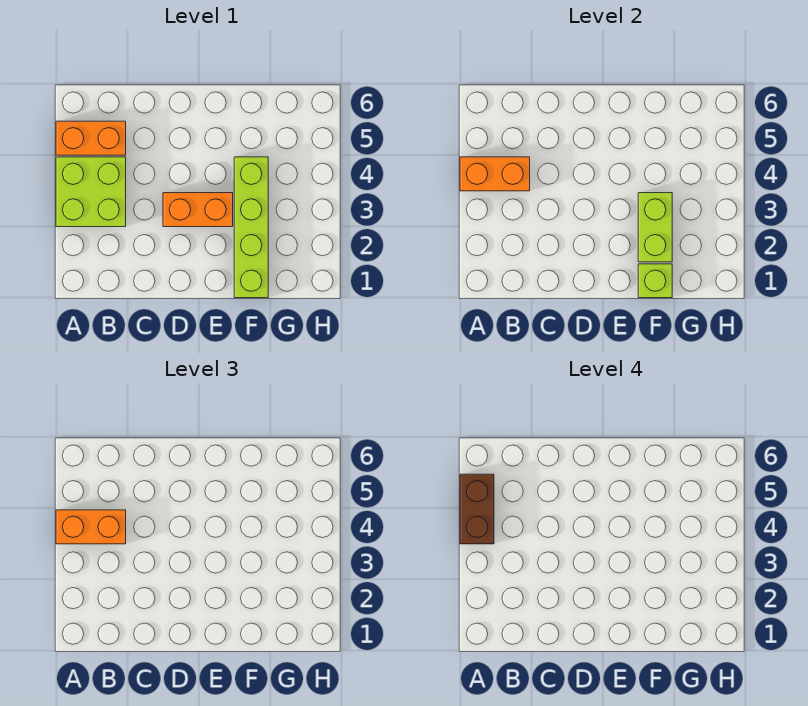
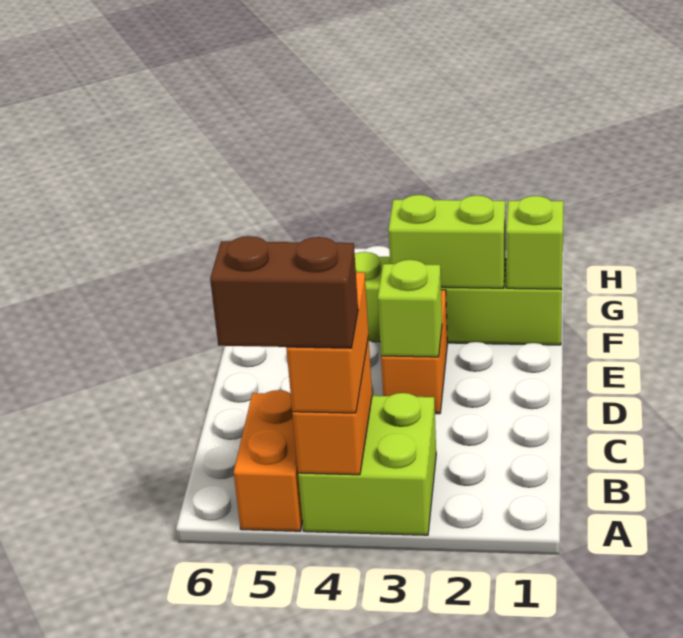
none -> lime 1x1 brick [378,260,442,357]

